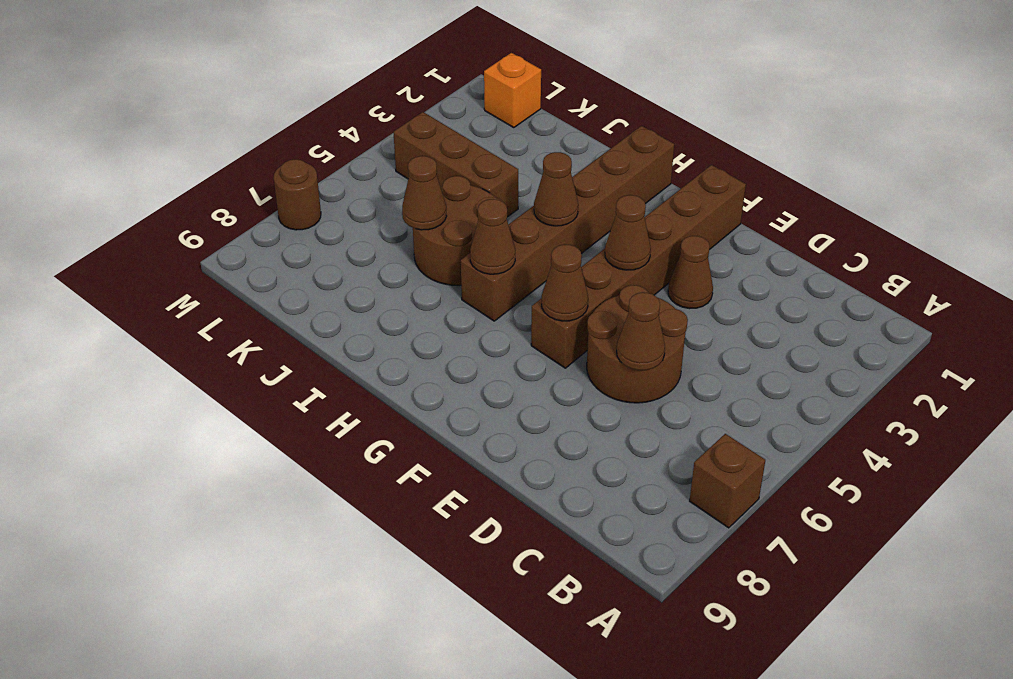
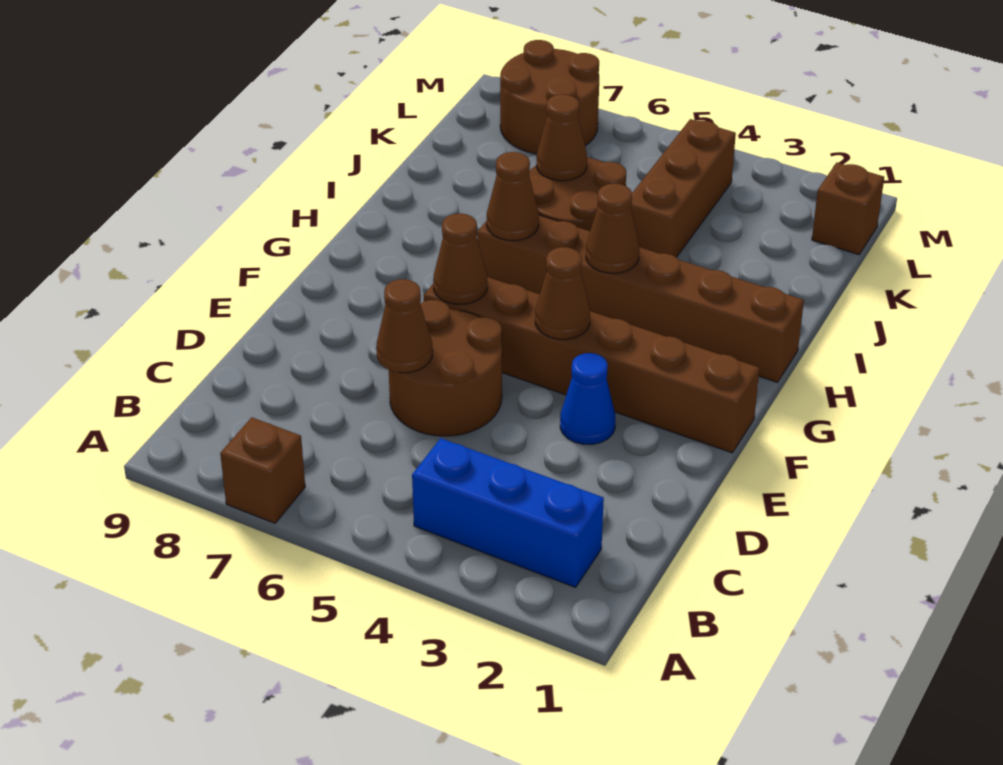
none -> blue 1x3 brick [412,438,604,587]
brown 1x1 cone [668,236,713,309] -> blue 1x1 cone [560,353,615,445]
orange 1x1 brick [484,53,541,128] -> brown 1x1 brick [812,163,884,255]
brown 1x1 round brick [274,159,321,230] -> brown 2x2 round brick [500,40,599,154]

